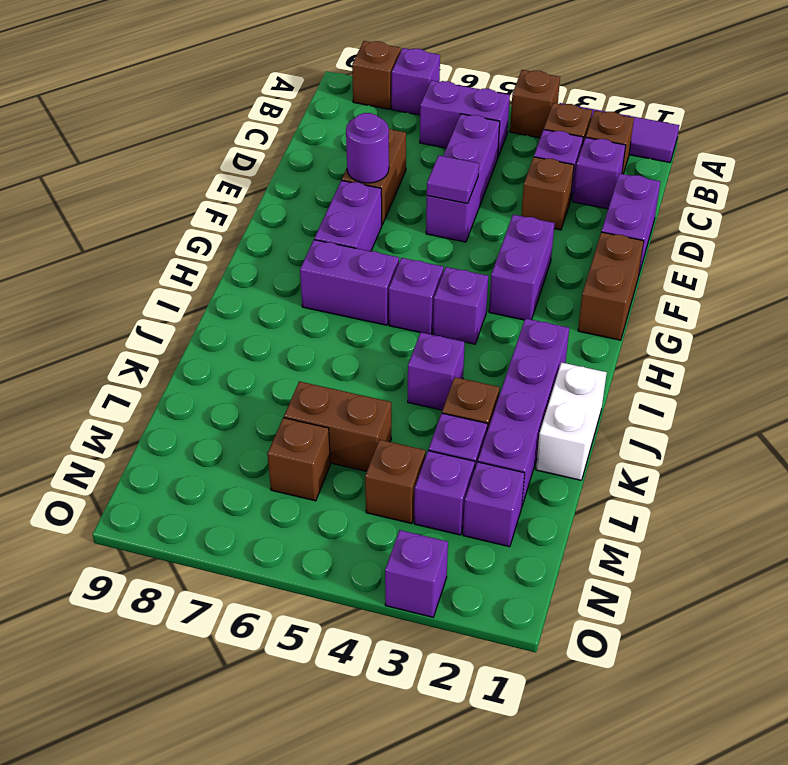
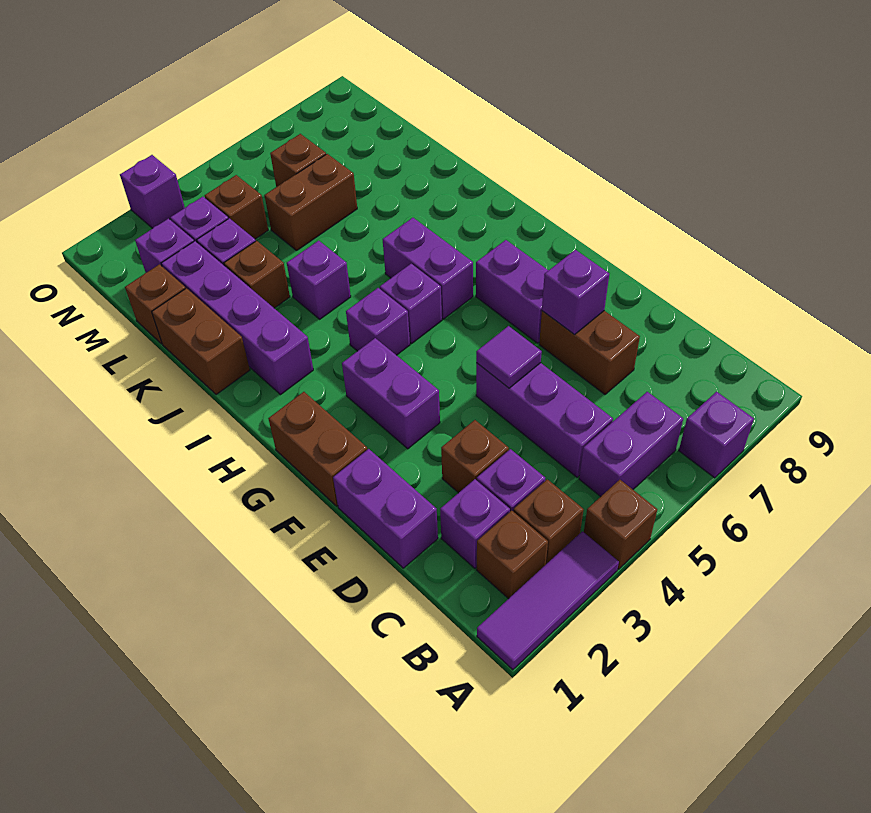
brown 1x1 brick [352,41,401,109] -> brown 1x1 brick moved to [125,264,186,344]
purple 1x1 round brick [346,113,389,183] -> purple 1x1 brick [542,250,609,335]
purple 1x2 brick [300,240,399,325] -> purple 1x2 brick turned to [383,218,473,319]
white 1x2 brick [536,362,607,480] -> brown 1x2 brick [152,288,250,395]

